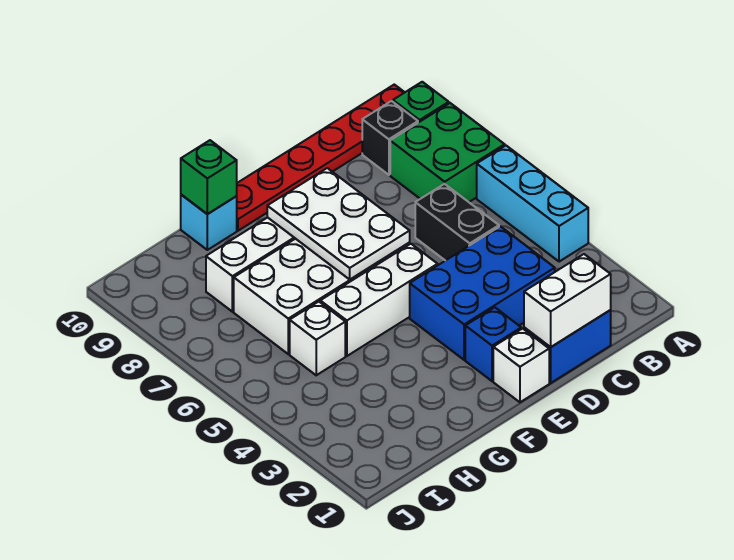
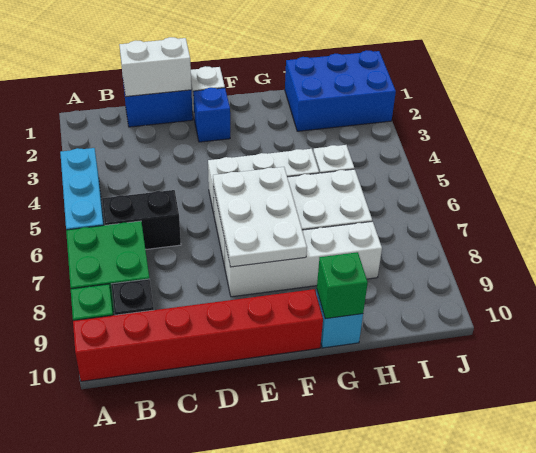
red 1x6 plate [237,85,405,231] -> red 1x6 brick [73,289,323,381]
blue 2x3 brick [410,226,555,360] -> blue 2x3 brick moved to [285,50,396,131]
black 1x2 brick [415,184,499,261] -> black 1x2 brick turned to [102,190,181,250]

